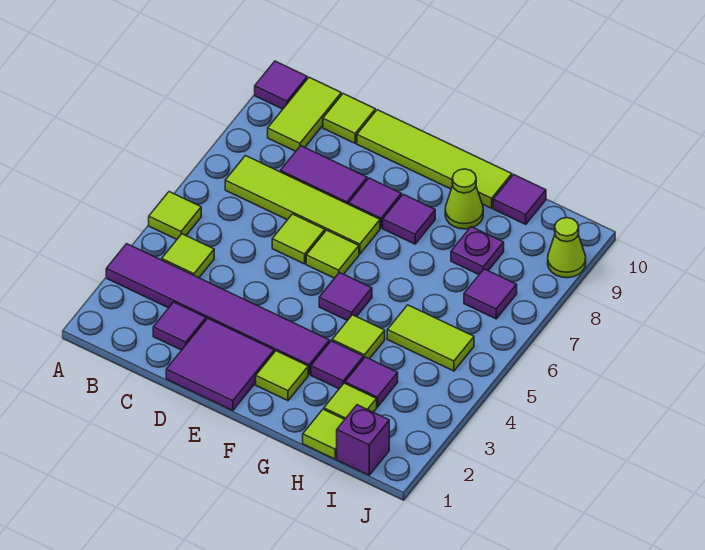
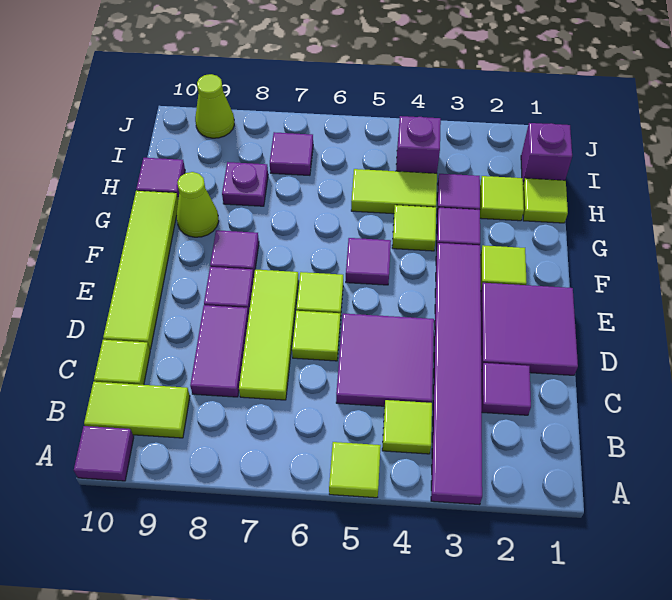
lime 1x4 tile [225,156,380,254] -> lime 1x3 tile [239,269,299,400]
none -> purple 2x2 tile [336,313,434,406]
lime 1x2 tile [387,305,474,371] -> lime 1x2 tile turned to [351,169,437,214]
none -> purple 1x1 brick [396,116,441,173]

